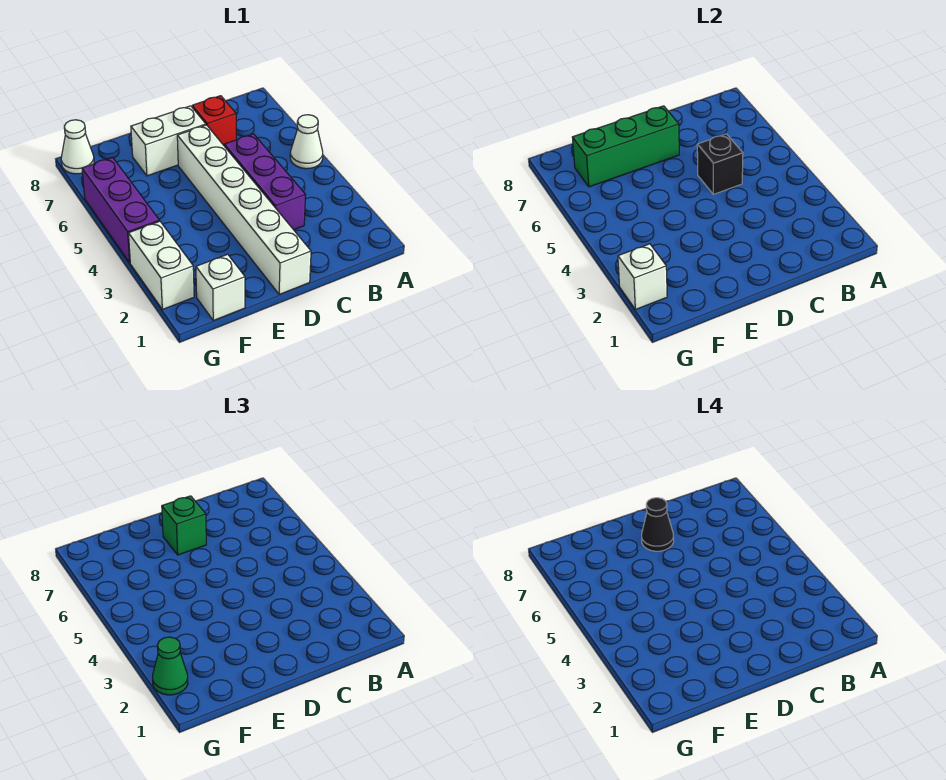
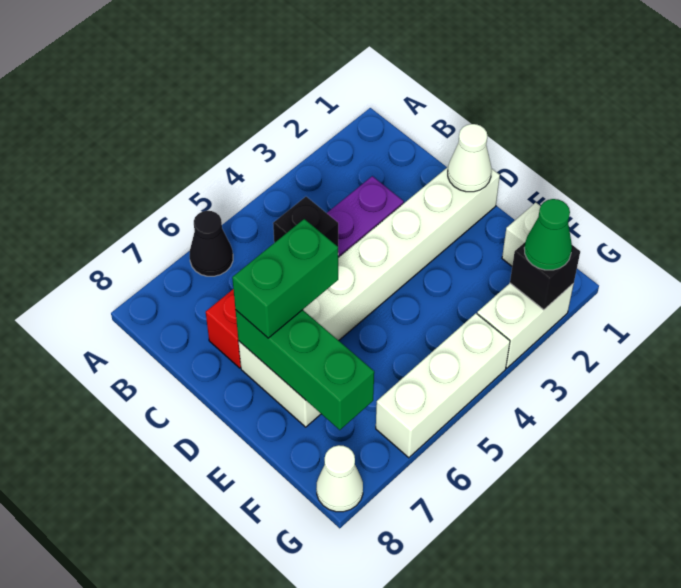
white 1x1 cone [290,115,323,169] -> white 1x1 cone moved to [448,124,492,192]
green 1x1 brick [162,496,206,555] -> green 1x2 brick [232,219,338,338]
black 1x1 cone [642,498,674,551] -> black 1x1 cone moved to [190,211,233,276]
white 1x1 brick [618,244,667,309] -> black 1x1 brick [510,243,580,310]
purple 1x3 brick [82,157,159,263] -> white 1x3 brick [376,313,510,458]

